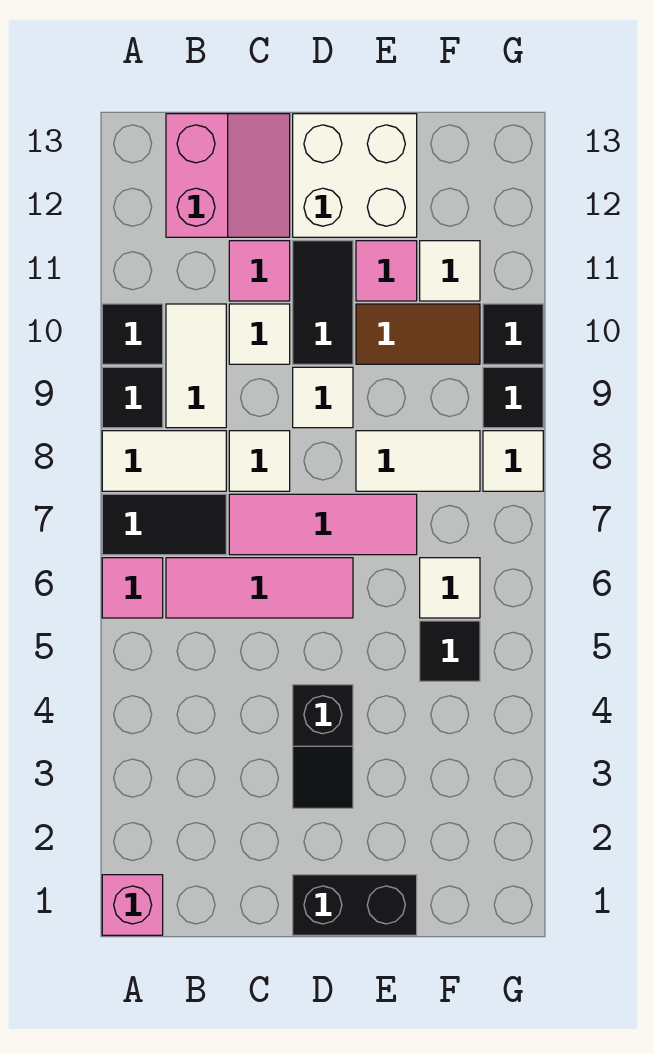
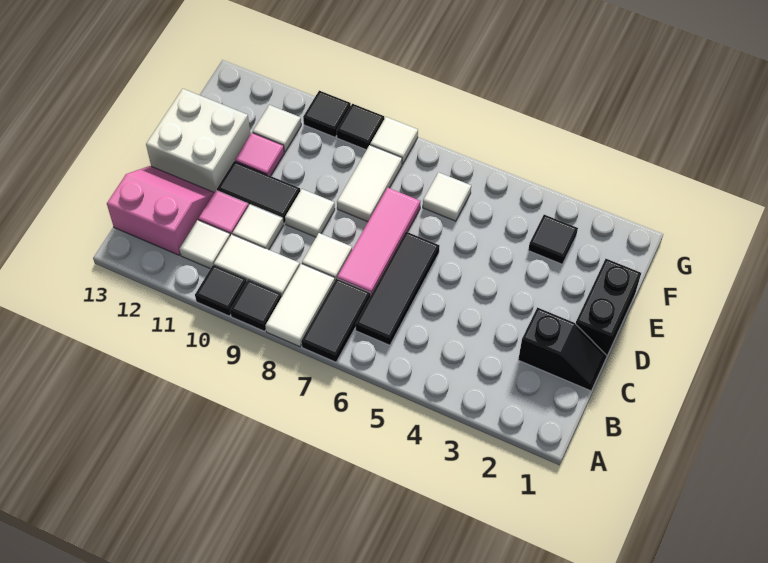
pink 1x1 brick [102,875,163,935] -> none
pink 1x1 tile [102,558,163,618] -> none
pink 1x3 tile [166,558,353,618] -> black 1x3 tile [355,232,440,345]
none -> white 1x1 tile [179,220,230,269]
black 1x2 slope [293,685,353,808] -> black 1x2 slope moved to [518,307,607,391]
brown 1x2 tile [356,304,480,364] -> none
black 1x1 tile [420,621,480,681] -> black 1x1 tile moved to [528,215,578,264]

